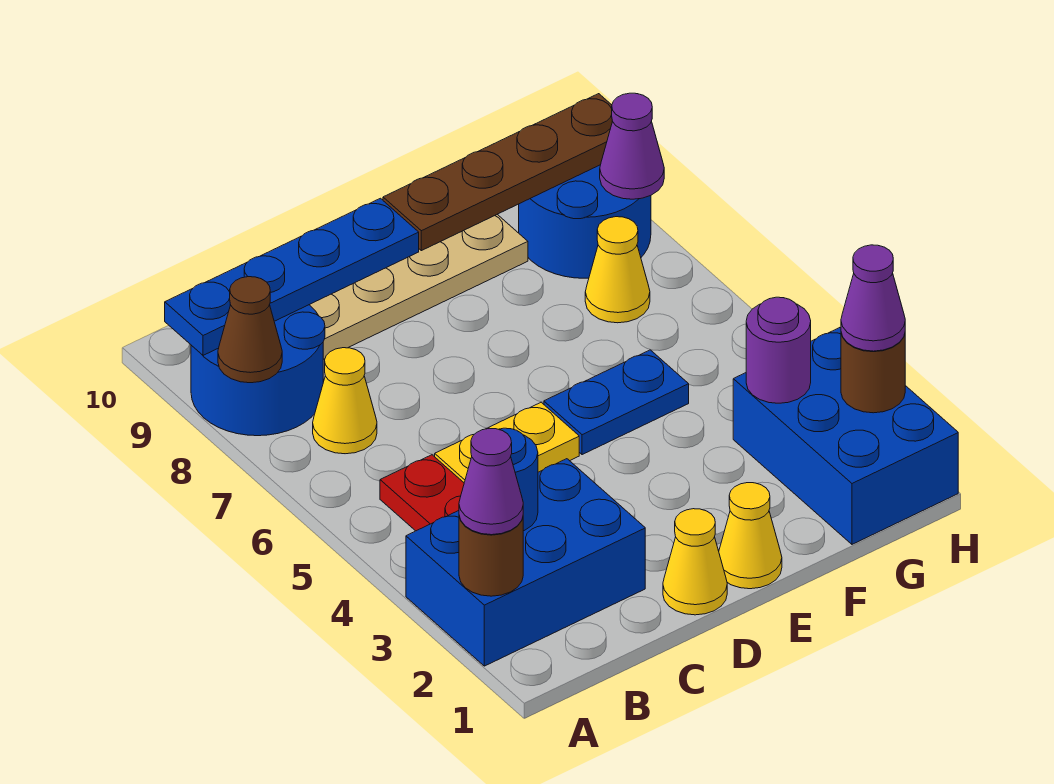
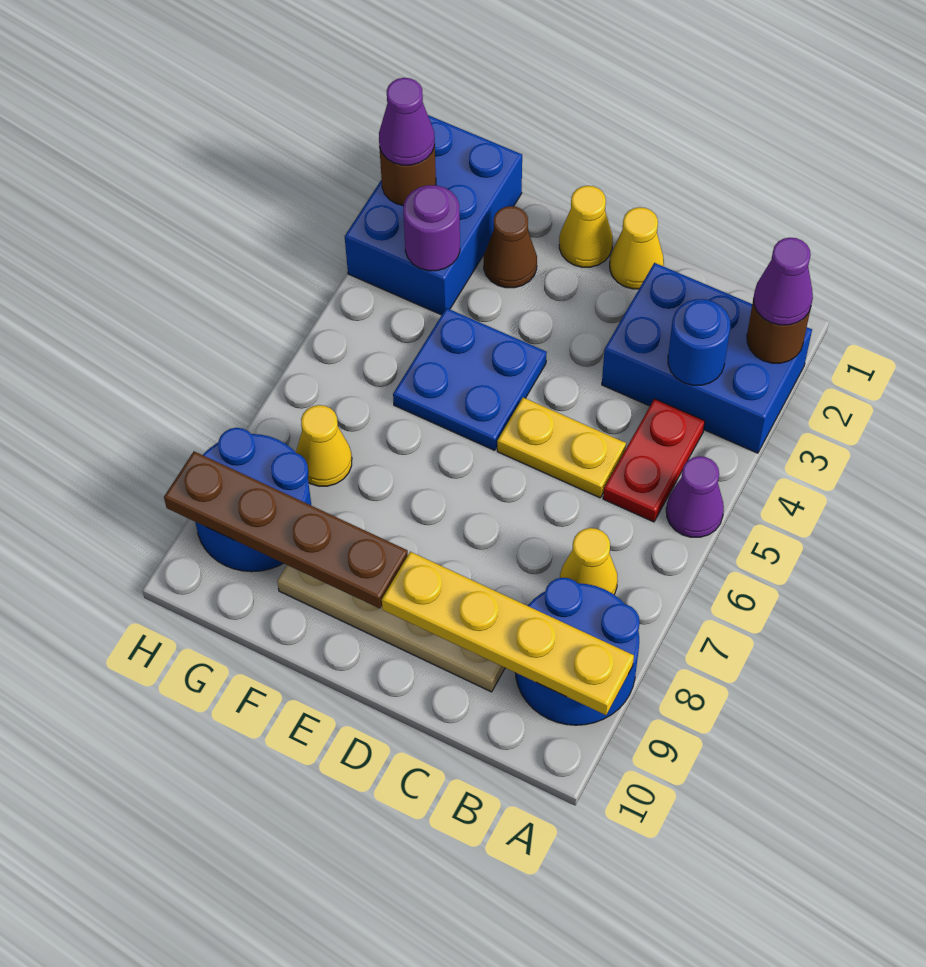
brown 1x1 cone [218,277,282,383] -> brown 1x1 cone moved to [484,206,537,288]
blue 1x4 plate [165,198,419,355] -> yellow 1x4 plate [382,552,634,715]
blue 1x2 plate [544,350,689,455] -> blue 2x2 plate [393,308,547,450]
purple 1x1 cone [600,93,664,199] -> purple 1x1 cone moved to [666,456,724,537]

